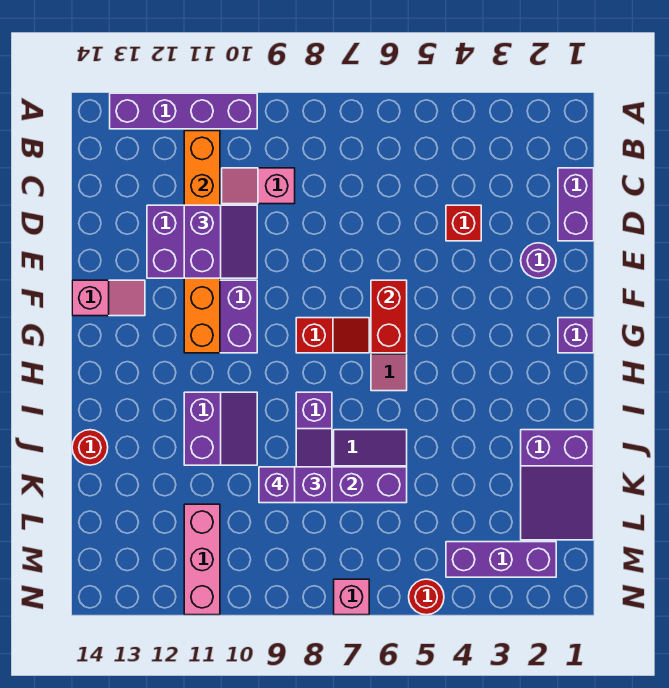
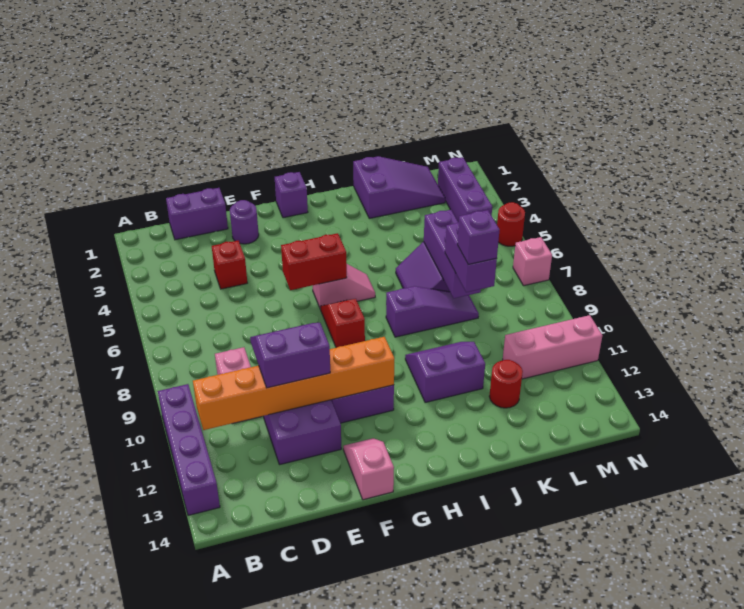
red 1x1 round brick [72,430,108,465] -> red 1x1 round brick moved to [489,360,523,408]

